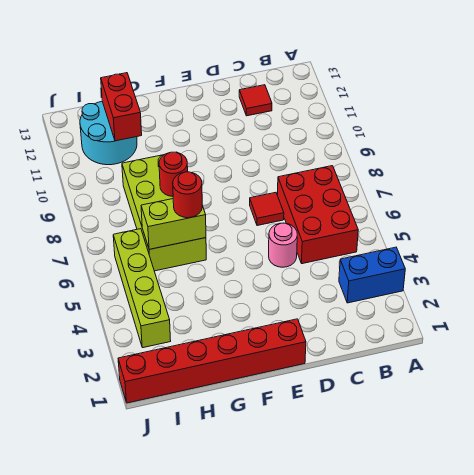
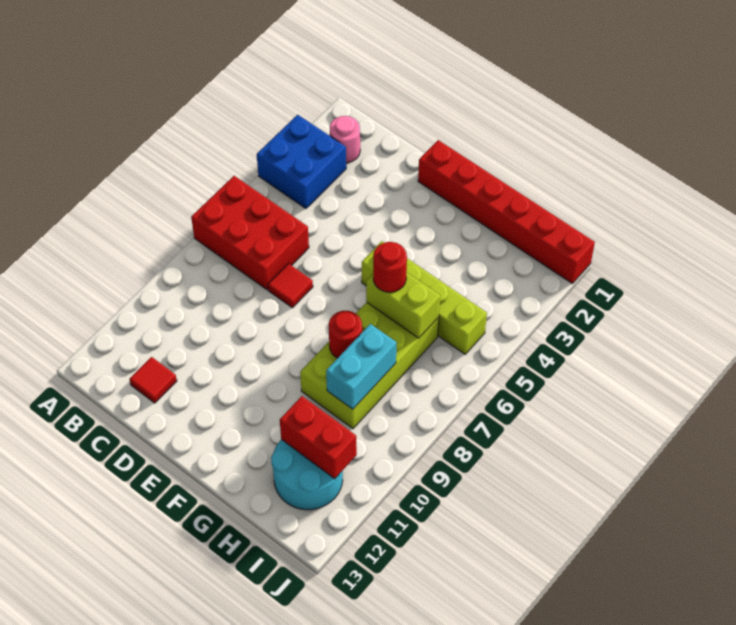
blue 1x2 brick [339,247,405,303] -> blue 2x2 brick [257,115,346,208]
red 2x3 brick [278,166,358,264] -> red 2x3 brick turned to [191,176,309,290]
pink 1x1 round brick [269,223,297,267] -> pink 1x1 round brick moved to [330,116,360,163]
none -> cyan 1x2 brick [326,324,397,409]
red 1x2 brick [101,73,142,141] -> red 1x2 brick turned to [280,396,357,479]
lime 1x4 brick [113,229,171,348] -> lime 1x4 brick turned to [362,241,487,354]

